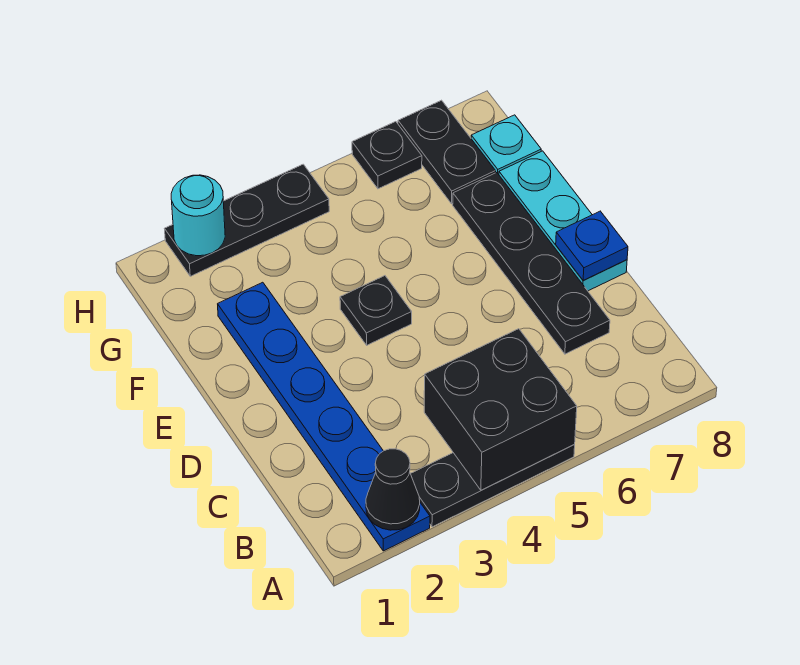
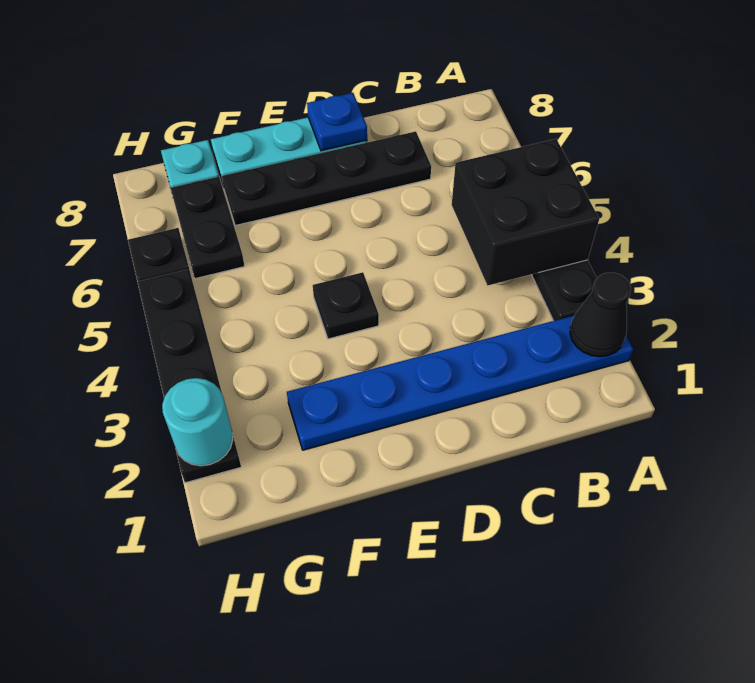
black 1x2 plate [398,100,496,204] -> black 1x2 plate turned to [171,177,244,279]
black 1x3 plate [165,164,329,276] -> black 1x4 plate [138,269,241,483]

